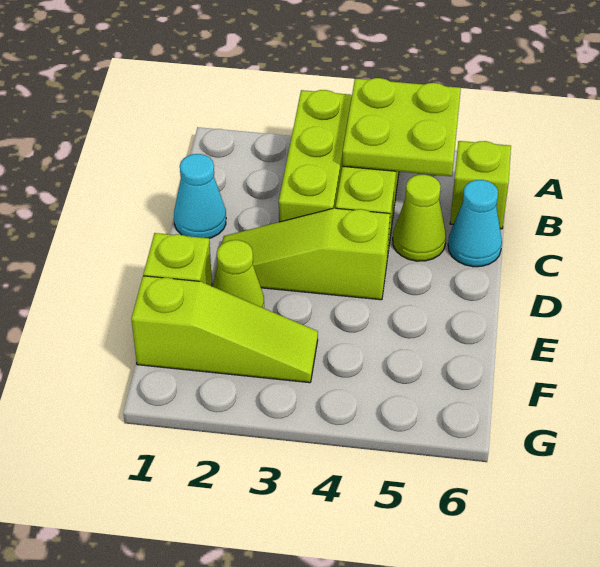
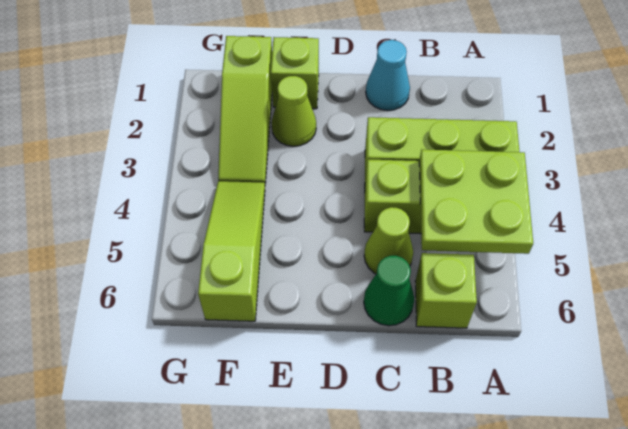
cyan 1x1 cone [448,180,502,267] -> green 1x1 cone [364,256,414,326]
lime 1x3 slope [215,208,390,300] -> lime 1x3 slope moved to [198,181,265,321]

